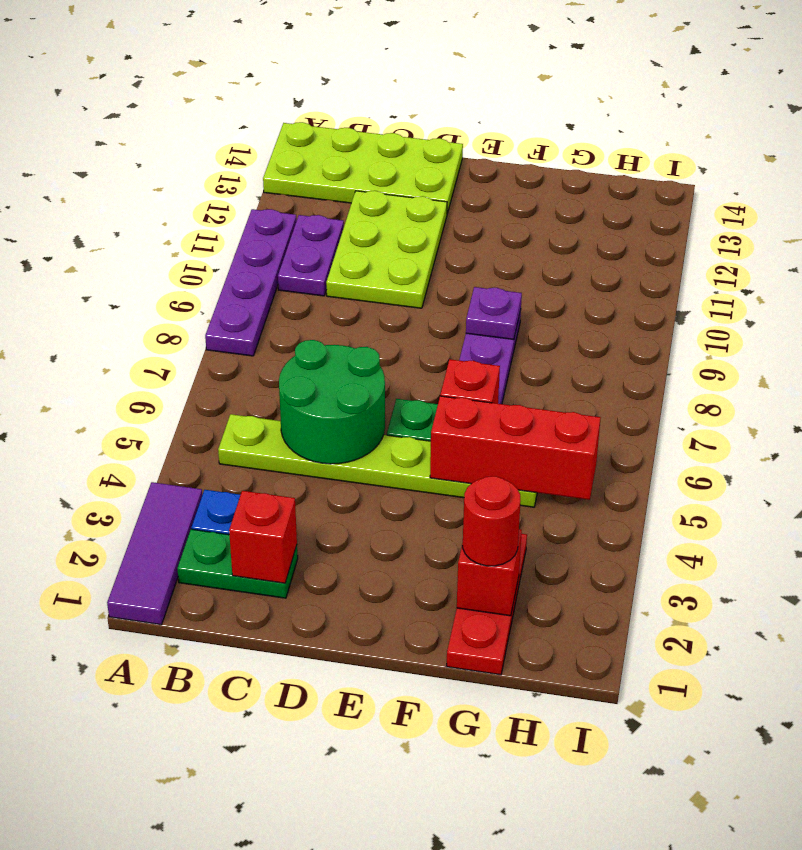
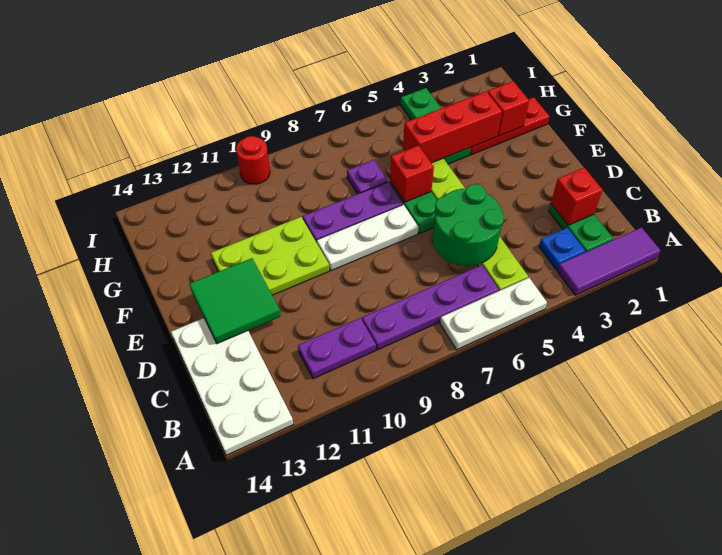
none -> white 1x3 plate [440,278,547,349]
purple 1x4 plate [205,209,297,356] -> purple 1x4 plate moved to [362,265,499,350]
lime 2x4 plate [263,122,463,214] -> white 2x4 plate [171,318,293,455]
lime 2x3 plate [326,191,447,308] -> lime 2x3 plate moved to [211,217,329,295]
none -> green 2x2 tile [189,258,281,344]
none -> white 1x3 plate [317,205,419,271]
red 1x3 brick [430,396,601,500] -> red 1x3 brick turned to [403,91,502,163]
purple 1x1 plate [466,287,522,340] -> purple 1x1 plate moved to [347,160,388,194]
red 1x1 round brick [463,476,521,566] -> red 1x1 round brick moved to [236,136,270,184]
none -> green 1x3 plate [401,88,471,164]

